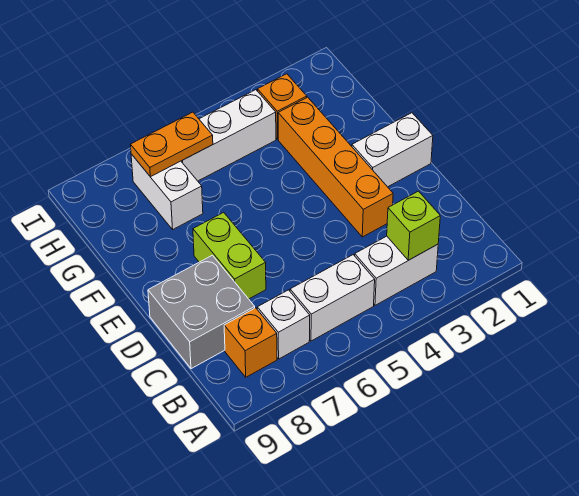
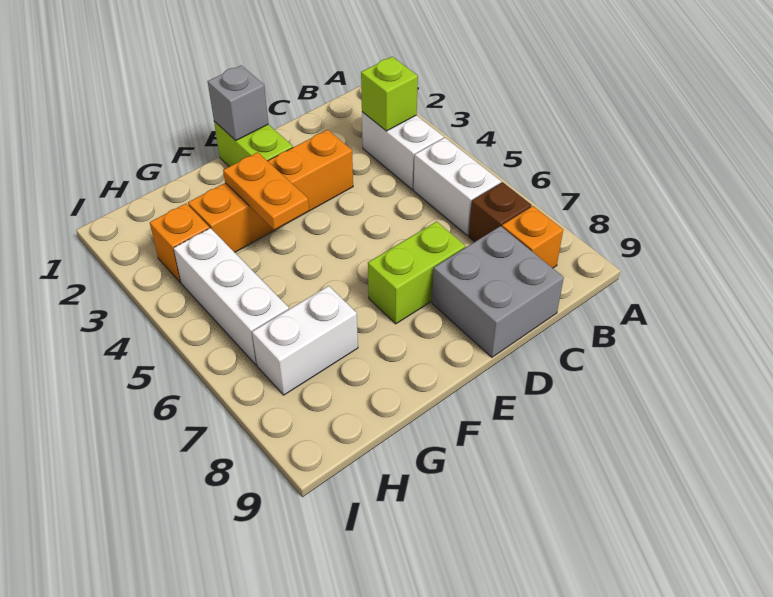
white 1x1 brick [257,290,310,359] -> brown 1x1 brick [469,182,531,242]
white 1x2 brick [352,113,433,187] -> lime 1x2 brick [214,121,293,167]
none -> grey 1x1 brick [208,65,269,140]
orange 1x2 plate [130,112,213,177] -> orange 1x2 plate moved to [223,152,309,230]

